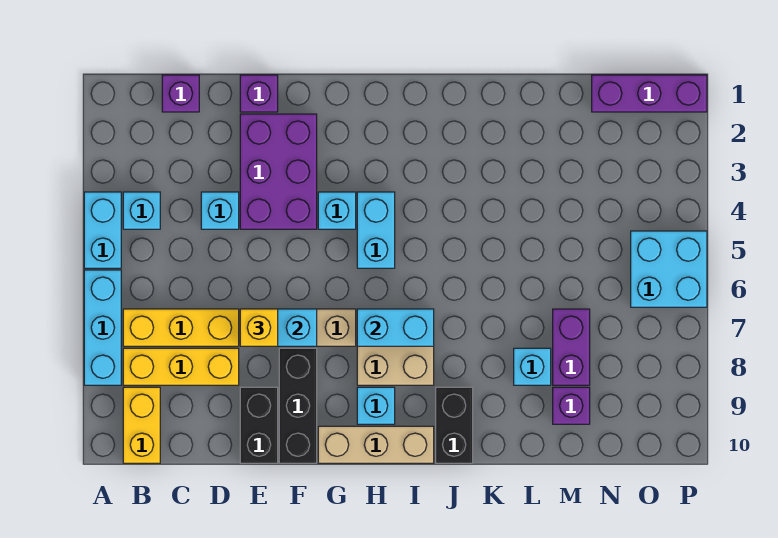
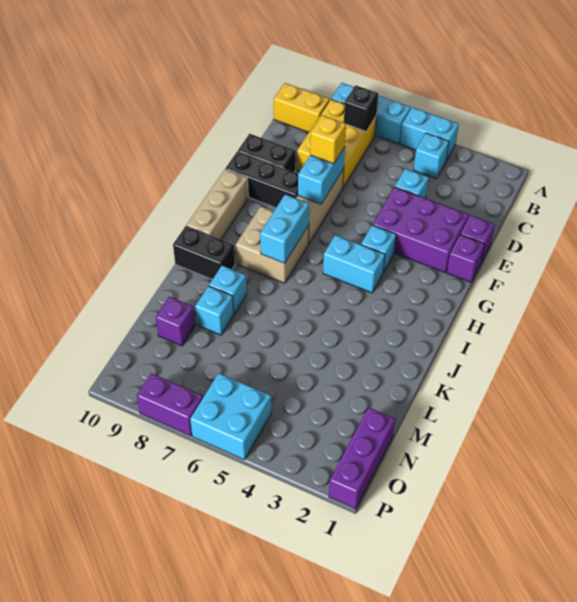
none -> black 1x1 brick [344,85,378,131]
purple 1x1 brick [162,75,199,112] -> purple 1x1 brick moved to [447,235,485,282]
cyan 1x1 brick [357,387,395,424] -> cyan 1x1 brick moved to [209,266,247,314]
purple 1x2 brick [553,309,590,385] -> purple 1x2 brick moved to [137,373,203,436]

